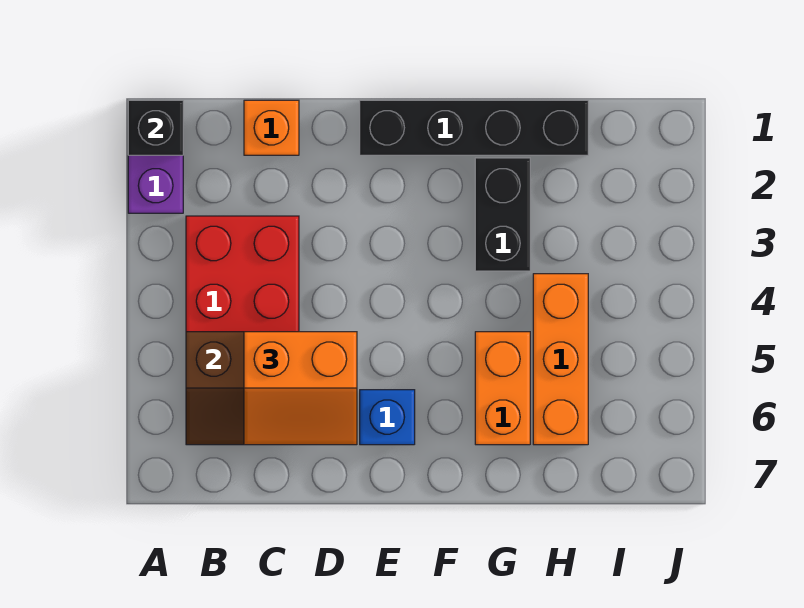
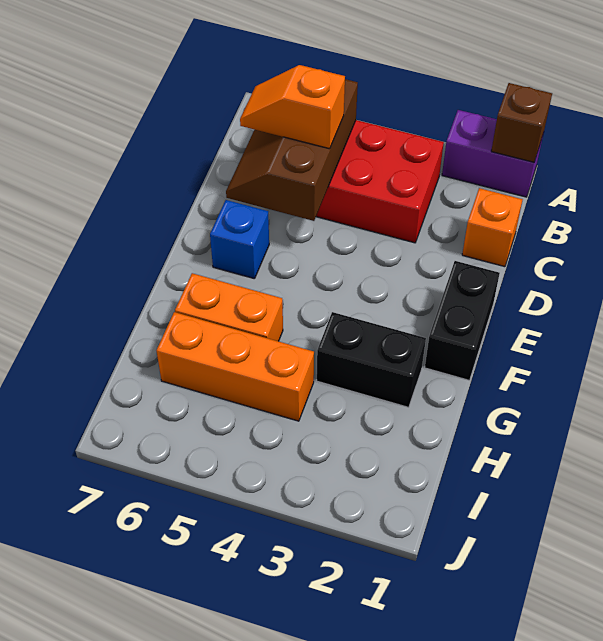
black 1x1 brick [128,100,183,155] -> brown 1x1 brick [491,83,552,162]
orange 2x2 slope [244,332,357,445] -> orange 1x2 slope [240,65,345,149]
black 1x4 brick [360,100,588,155] -> black 1x2 brick [425,261,500,380]

